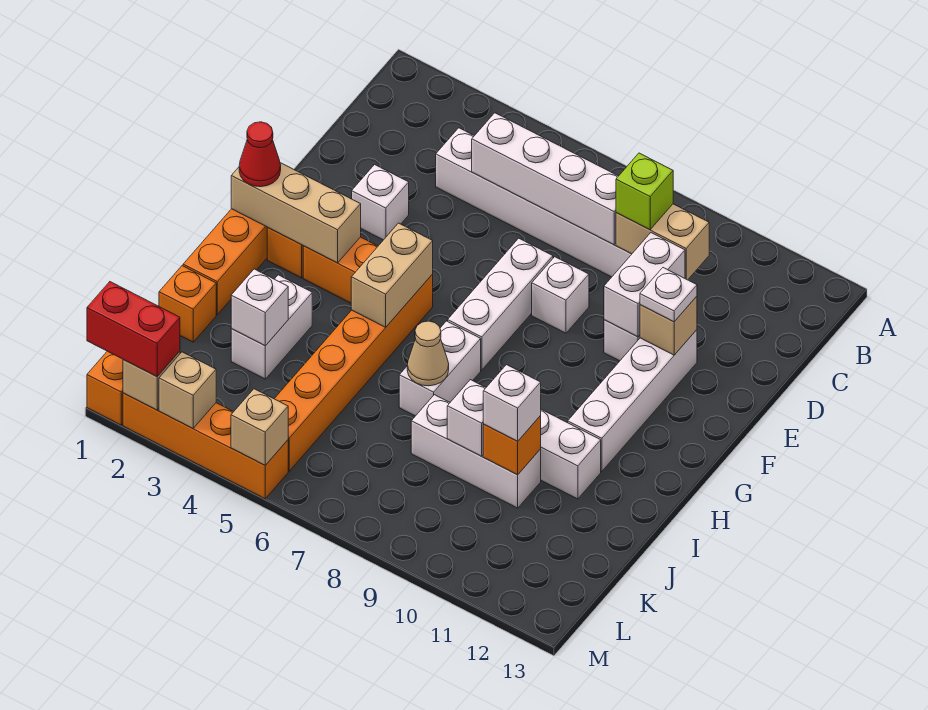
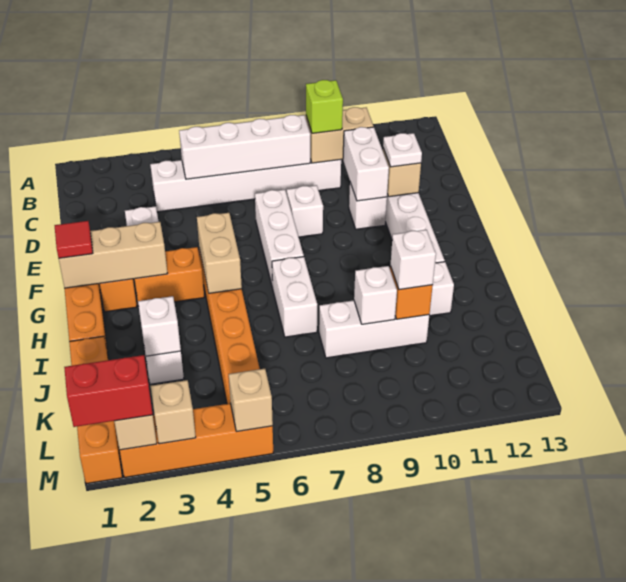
red 1x1 cone [239,122,281,187] -> red 1x1 tile [55,221,93,258]
tan 1x1 cone [407,321,449,386] -> none

